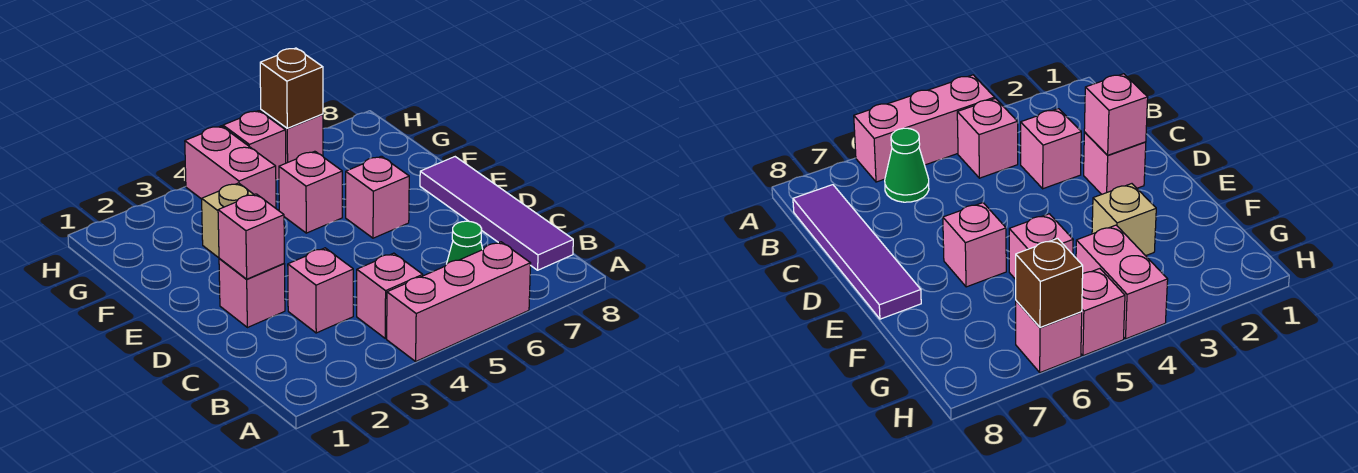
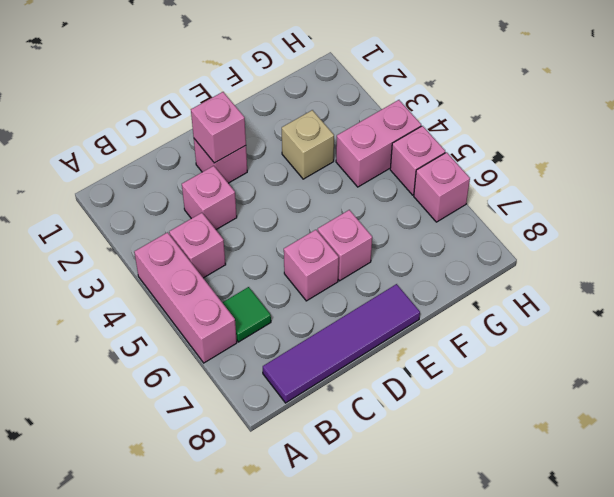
green 1x1 cone [447,221,483,263] -> green 1x1 tile [222,287,271,342]
pink 1x1 brick [279,151,342,233] -> pink 1x1 brick moved to [284,230,339,301]
brown 1x1 brick [260,48,323,128] -> none

